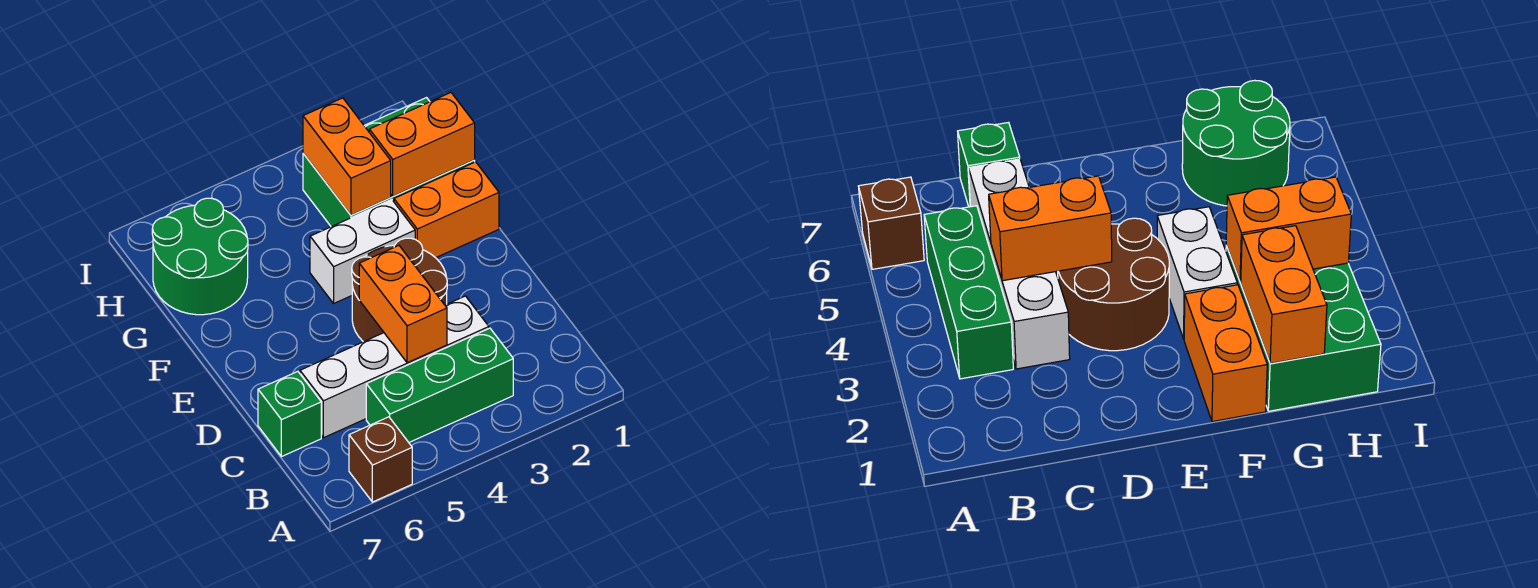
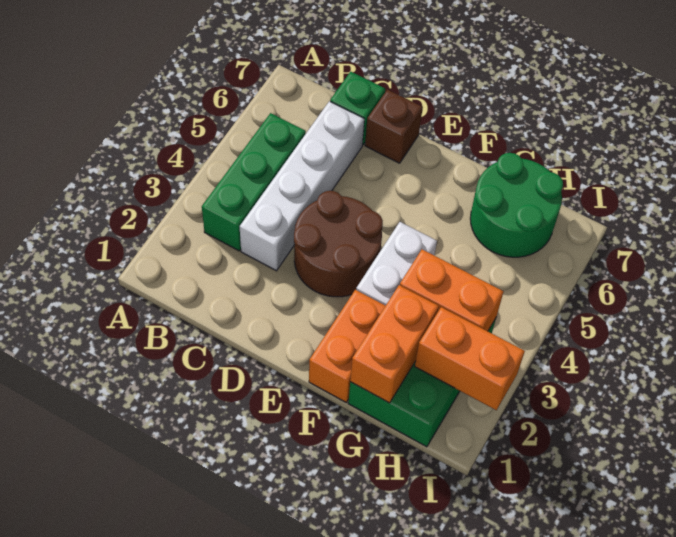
brown 1x1 brick [349,417,412,502] -> brown 1x1 brick moved to [365,90,423,163]
orange 1x2 brick [359,246,447,363] -> orange 1x2 brick moved to [415,307,525,410]

